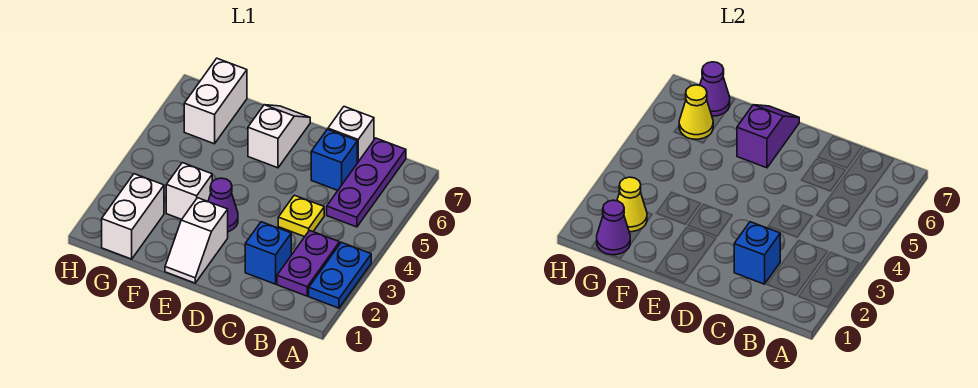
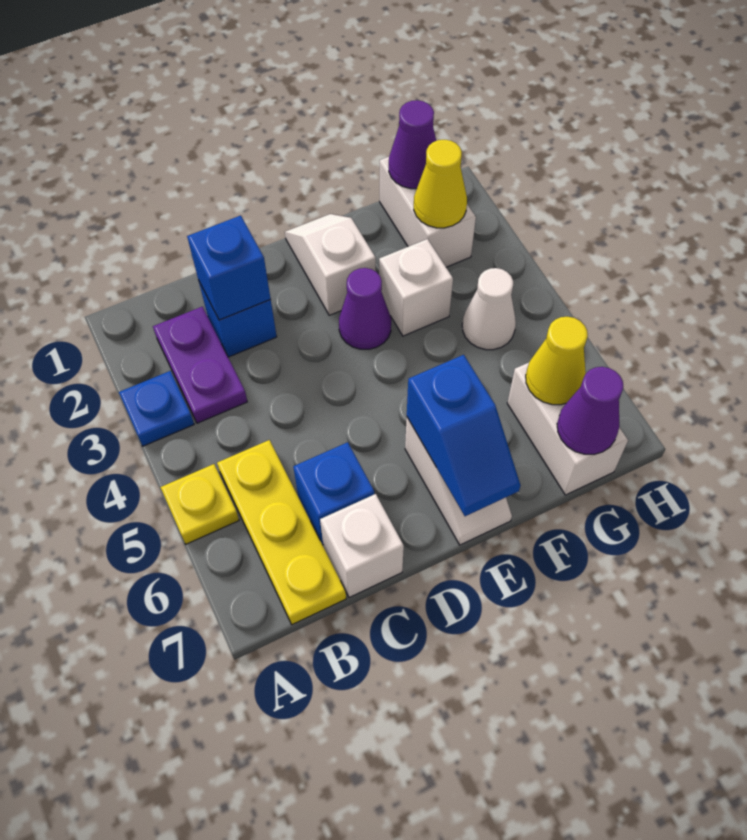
blue 1x2 plate [309,242,371,308] -> blue 1x1 plate [119,371,194,446]
purple 1x3 plate [327,138,406,227] -> yellow 1x3 plate [217,440,346,625]
yellow 1x1 plate [278,195,324,237] -> yellow 1x1 plate moved to [160,464,239,544]
purple 1x2 slope [737,105,799,168] -> blue 1x2 slope [407,355,520,516]
none -> white 1x1 cone [462,268,516,350]

